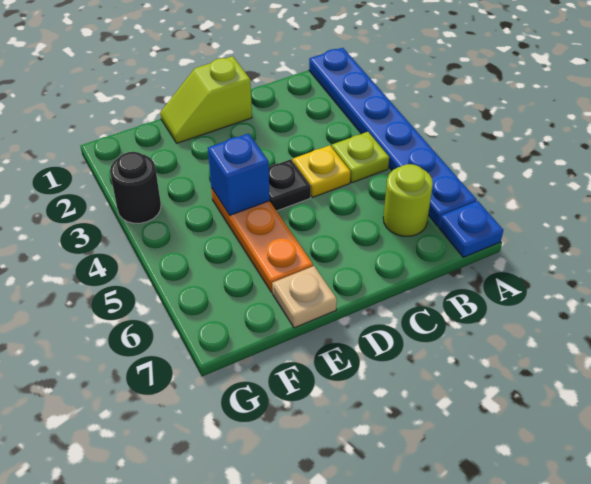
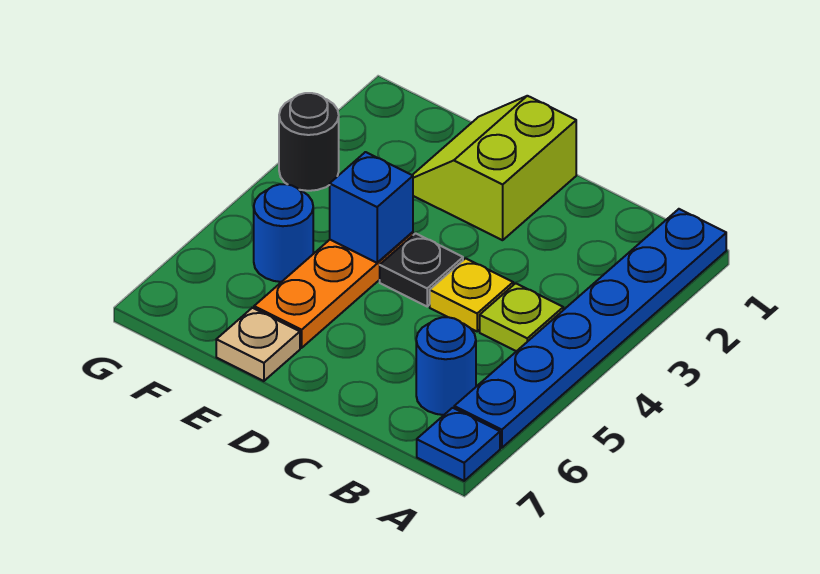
lime 1x1 round brick [383,164,433,236] -> blue 1x1 round brick [416,317,476,415]
lime 1x2 slope [160,56,252,143] -> lime 2x2 slope [413,96,576,240]
none -> blue 1x1 round brick [254,184,313,282]

